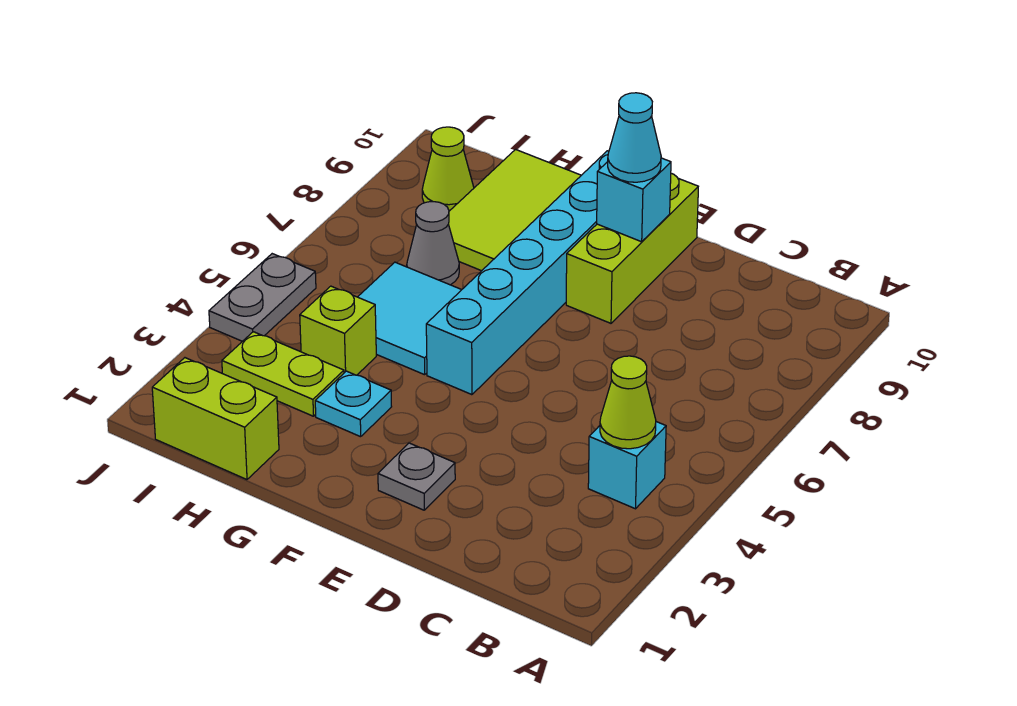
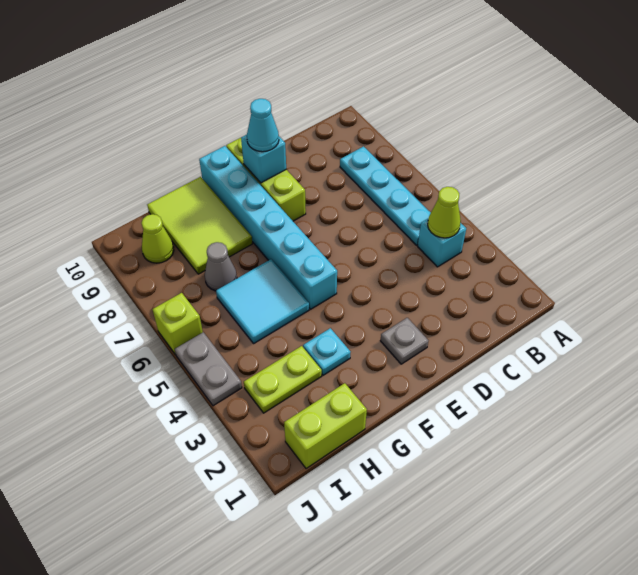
none -> cyan 1x4 plate [340,146,431,245]
lime 1x1 brick [300,286,376,375] -> lime 1x1 brick moved to [152,293,203,355]

